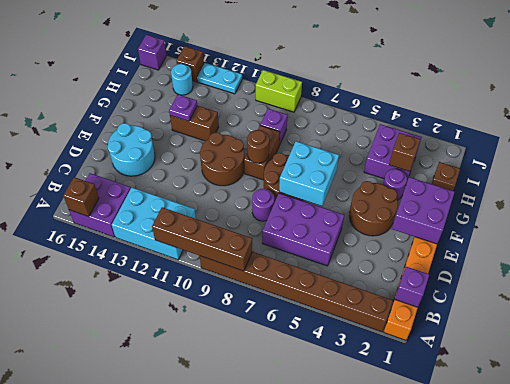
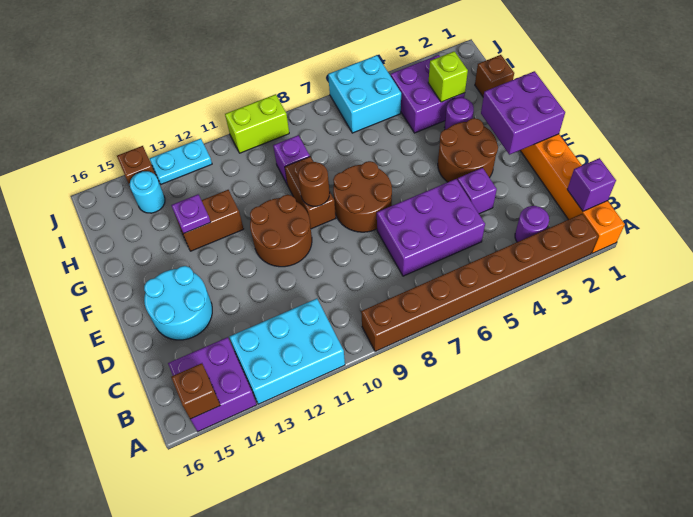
brown 1x4 brick [152,207,252,271] -> none
purple 1x1 round brick [252,189,274,221] -> purple 1x1 round brick moved to [515,206,549,242]
cyan 2x2 brick [279,141,339,206] -> cyan 2x2 brick moved to [328,55,401,133]
brown 1x1 brick [389,133,420,172] -> lime 1x1 brick [428,51,468,102]
purple 1x1 brick [138,35,167,70] -> purple 1x1 brick moved to [457,168,497,214]

